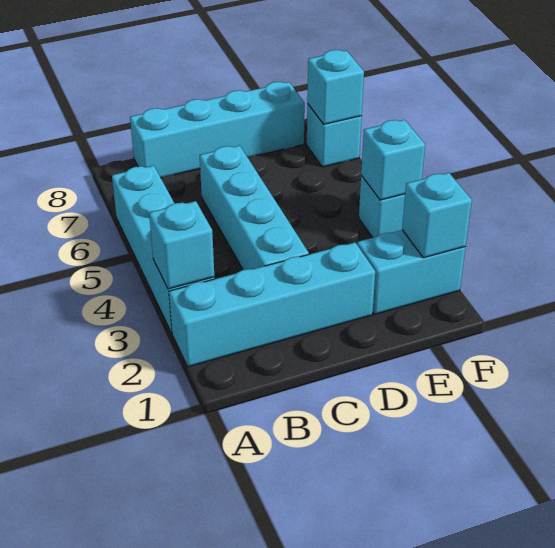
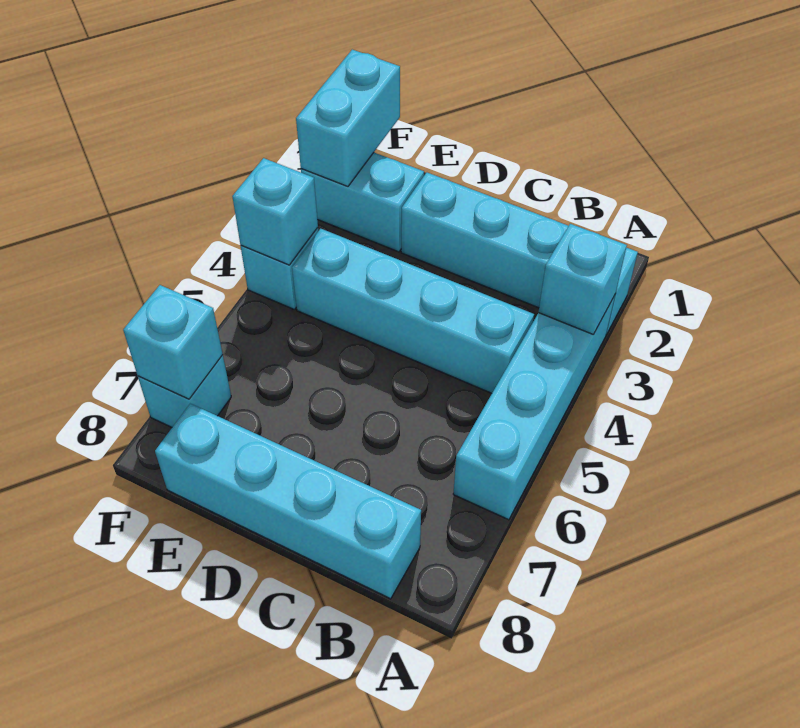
cyan 1x4 brick [199,146,309,270] -> cyan 1x4 brick turned to [292,229,534,393]
cyan 1x1 brick [402,173,472,258] -> cyan 1x2 brick [296,50,400,186]

